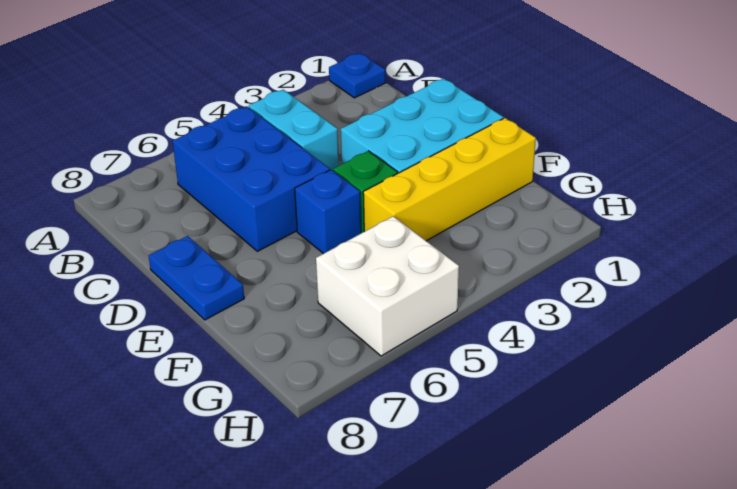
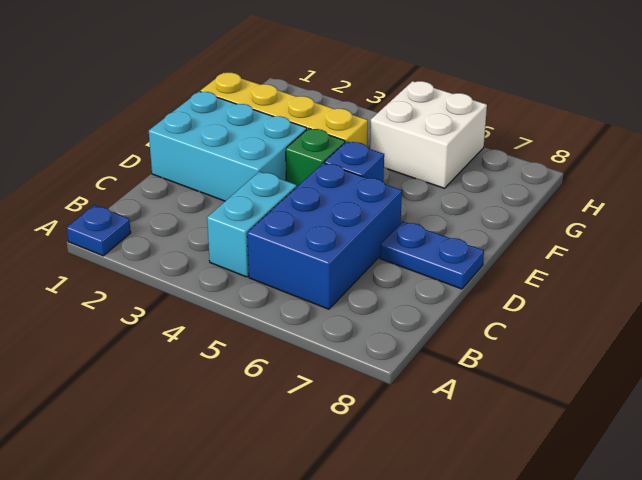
blue 1x2 plate [149,236,244,320] -> blue 1x2 plate turned to [380,221,484,289]

